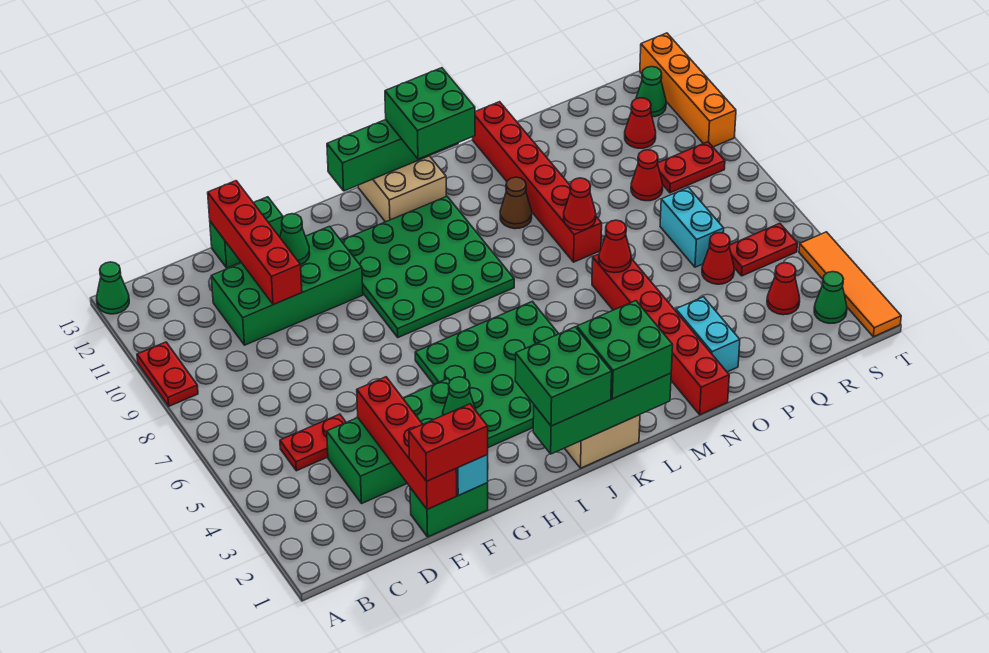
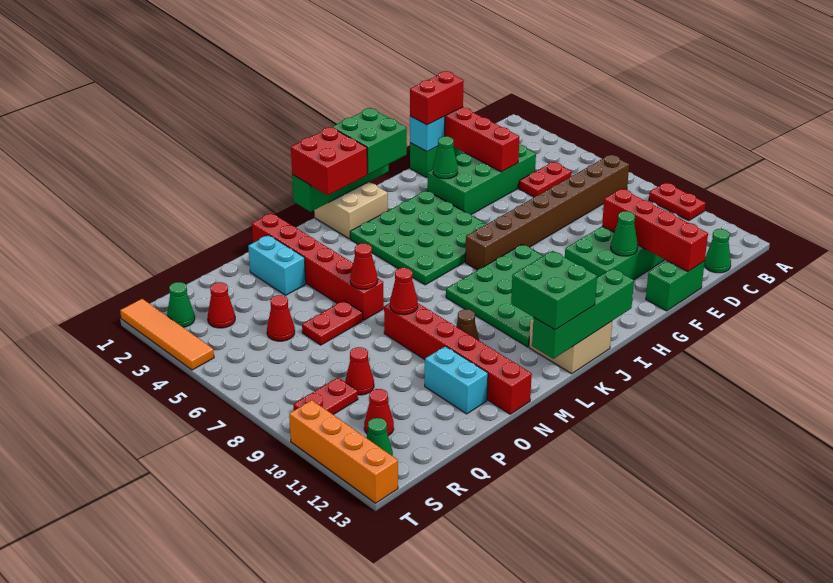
green 1x1 cone [97,262,129,314] -> green 1x1 cone moved to [704,229,731,273]
none -> brown 1x8 brick [465,155,629,270]
green 2x2 brick [577,301,673,399] -> red 2x2 brick [291,128,367,195]
cyan 1x2 brick [660,187,724,267] -> cyan 1x2 brick moved to [425,346,488,414]
red 1x2 plate [729,223,797,276] -> red 1x2 plate moved to [302,301,363,345]

